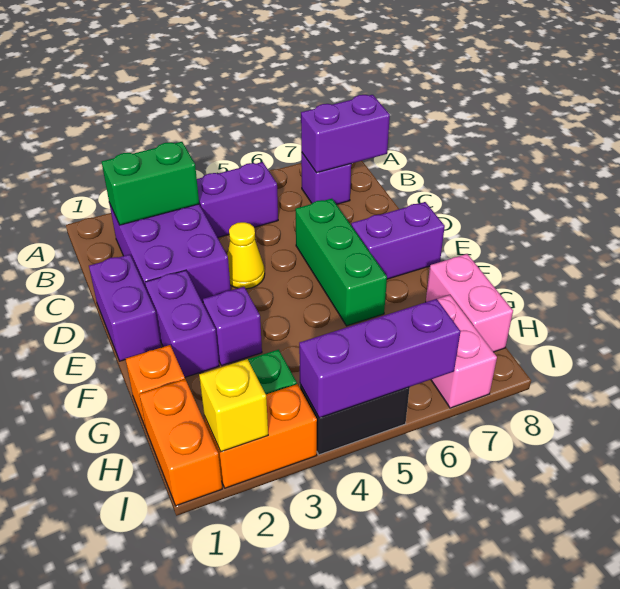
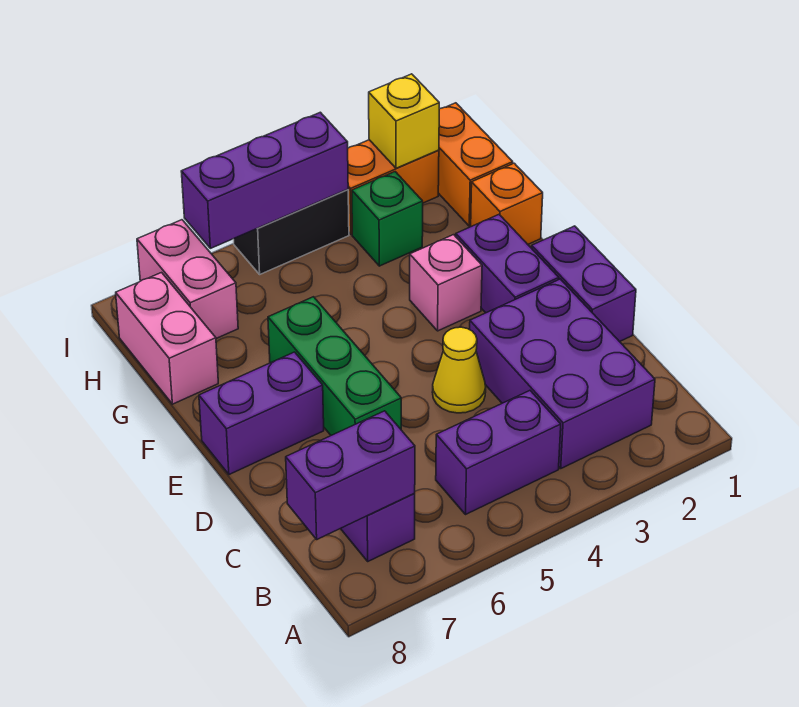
green 1x2 brick [102,142,199,225] -> none
purple 1x1 brick [203,287,262,366] -> pink 1x1 brick [410,235,482,331]

